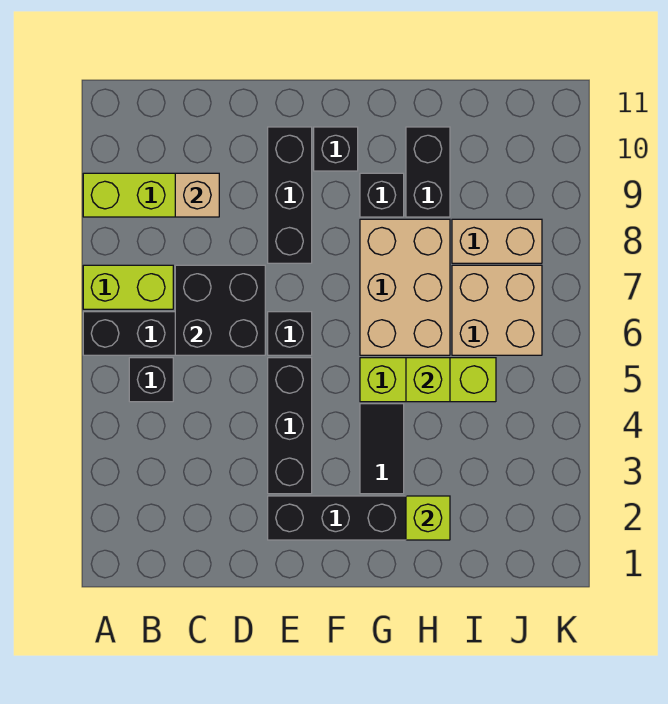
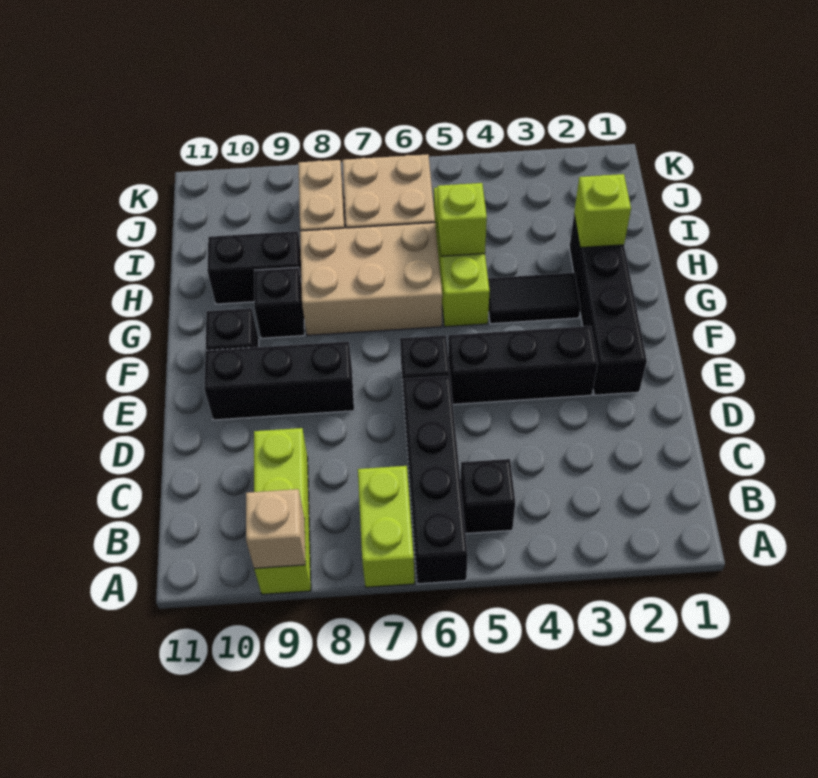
black 2x2 brick [175,265,265,355] -> none
tan 1x1 brick [175,173,219,217] -> tan 1x1 brick moved to [246,489,306,568]

